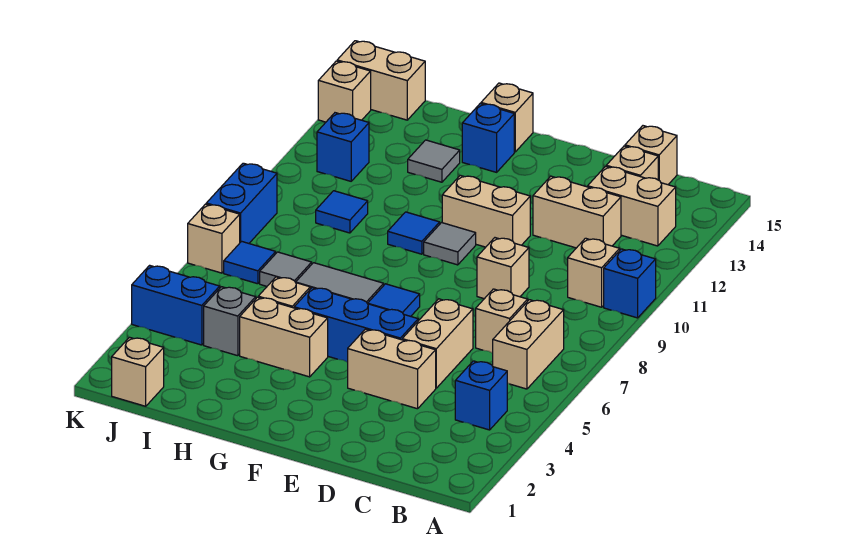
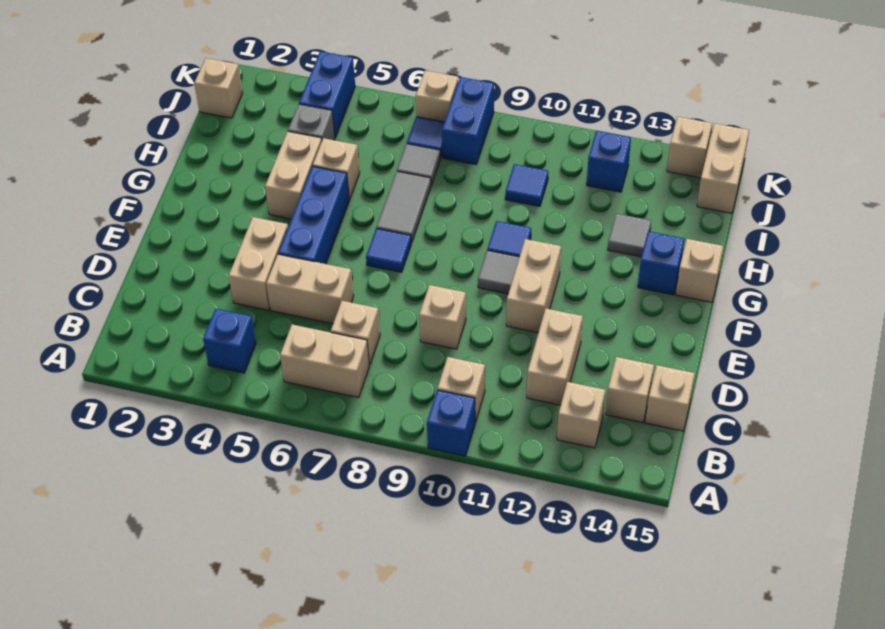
tan 1x2 brick [588,166,676,246] -> tan 1x1 brick [557,382,606,448]
blue 1x2 brick [206,163,277,243] -> blue 1x2 brick turned to [442,77,494,165]

